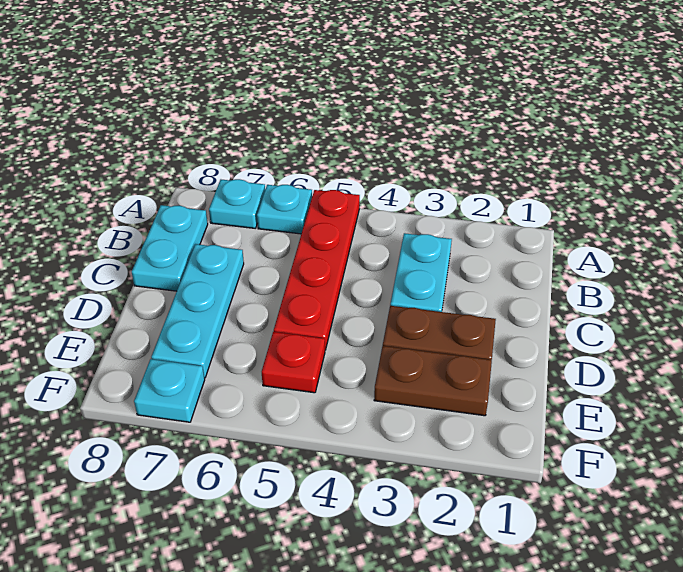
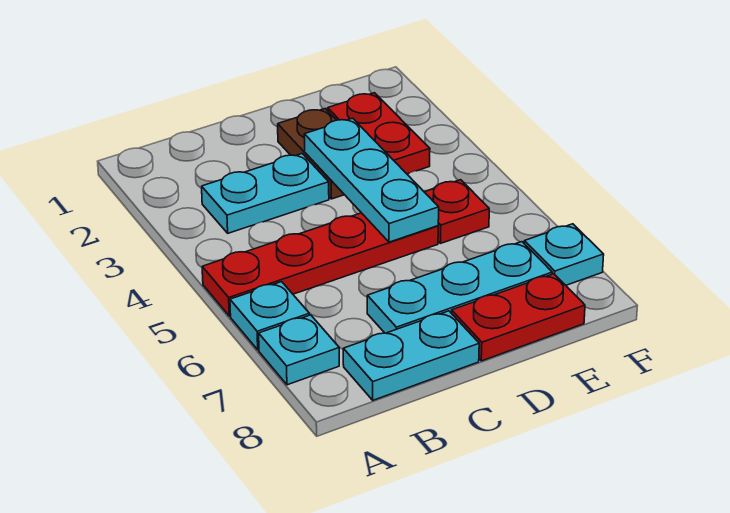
none -> cyan 1x3 plate [304,118,439,242]
none -> red 1x2 plate [452,274,585,361]
brown 1x2 plate [374,346,492,416] -> red 1x2 plate [328,93,430,174]

